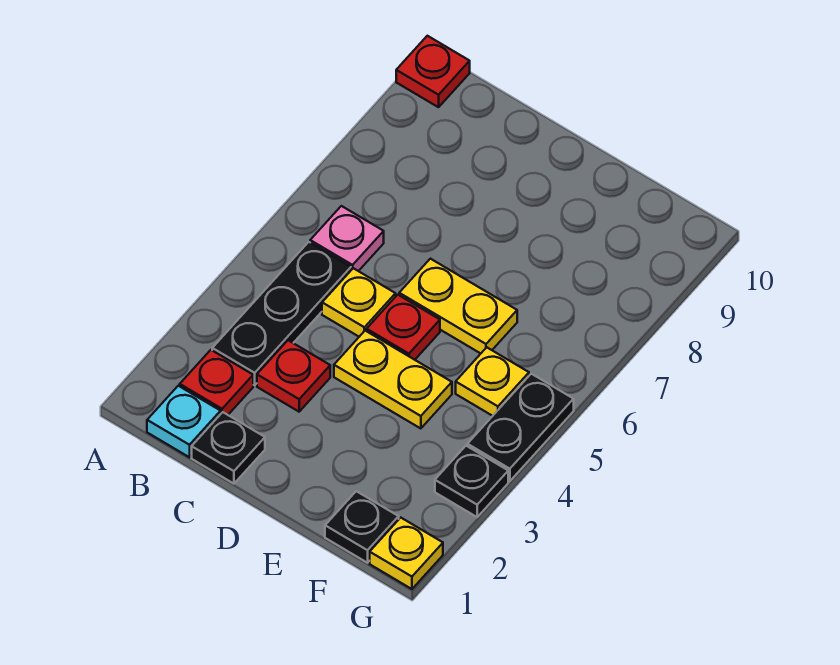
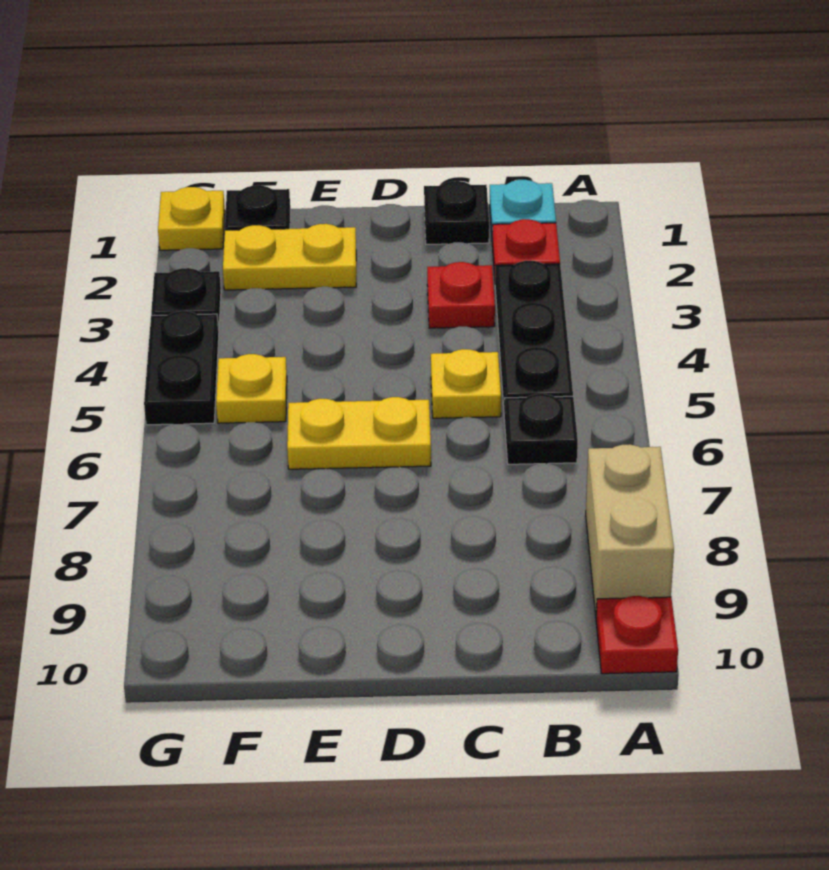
none -> tan 1x2 brick [586,444,674,615]
pink 1x1 plate [310,206,384,271] -> black 1x1 plate [504,394,578,464]
yellow 1x2 plate [334,331,452,429] -> yellow 1x2 plate moved to [223,224,356,290]
red 1x1 plate [367,295,440,360] -> none

